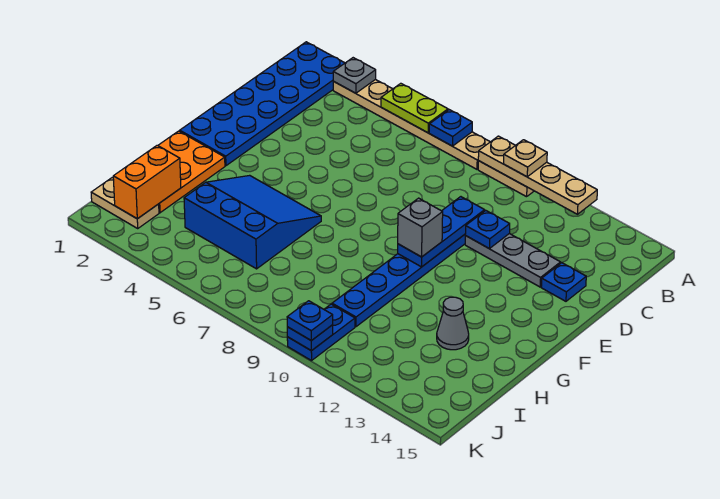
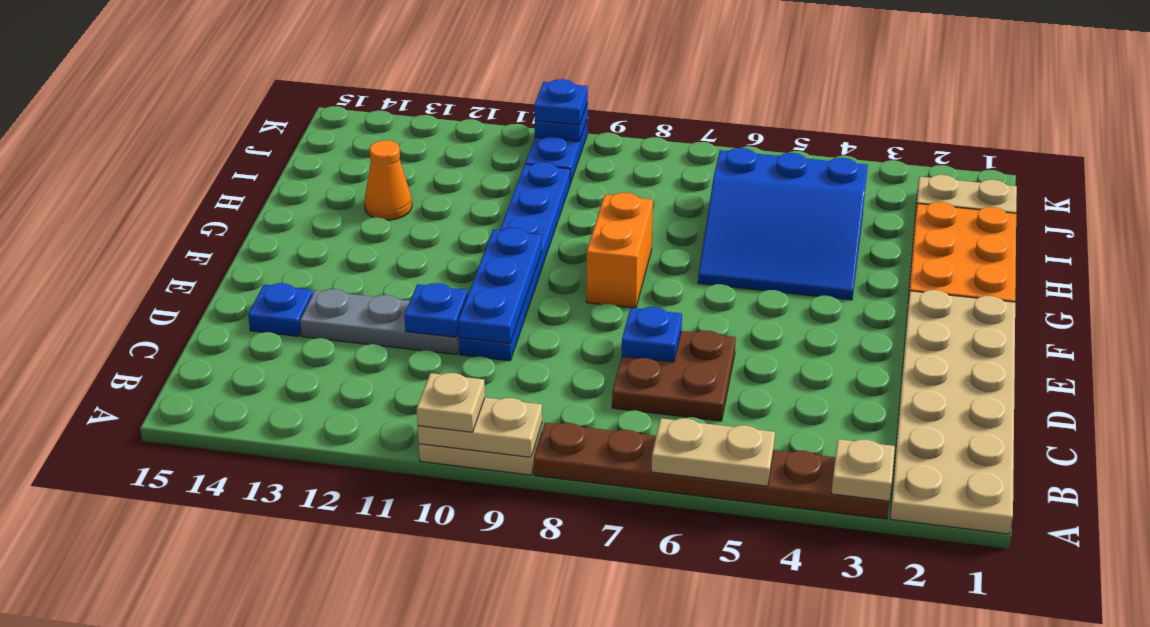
blue 2x6 plate [180,42,344,166] -> tan 2x6 plate [890,290,1015,534]
tan 1x6 plate [333,79,490,169] -> brown 1x6 plate [534,423,889,519]
grey 1x1 plate [333,58,376,93] -> tan 1x1 plate [831,439,895,501]
lime 1x2 plate [381,83,448,133] -> tan 1x2 plate [651,418,775,486]
blue 1x1 plate [429,110,472,146] -> blue 1x1 plate moved to [622,307,682,362]
tan 1x4 plate [478,136,597,214] -> tan 1x2 plate [418,398,542,457]
none -> brown 2x2 plate [612,331,736,421]
grey 1x1 brick [398,198,443,257] -> none
grey 1x1 cone [437,297,469,350] -> orange 1x1 cone [364,140,412,220]
orange 1x2 brick [113,145,181,219] -> orange 1x2 brick moved to [586,193,653,308]

